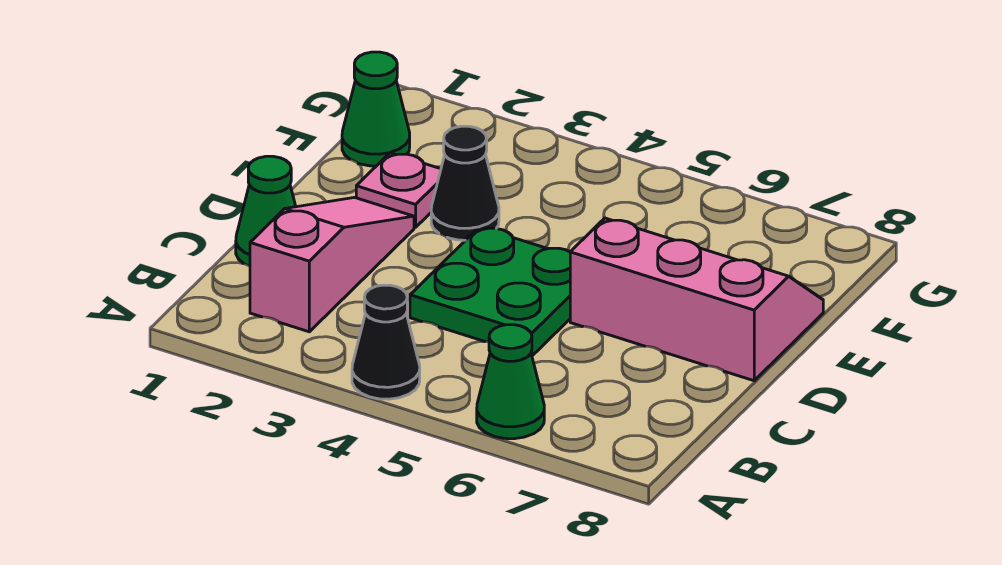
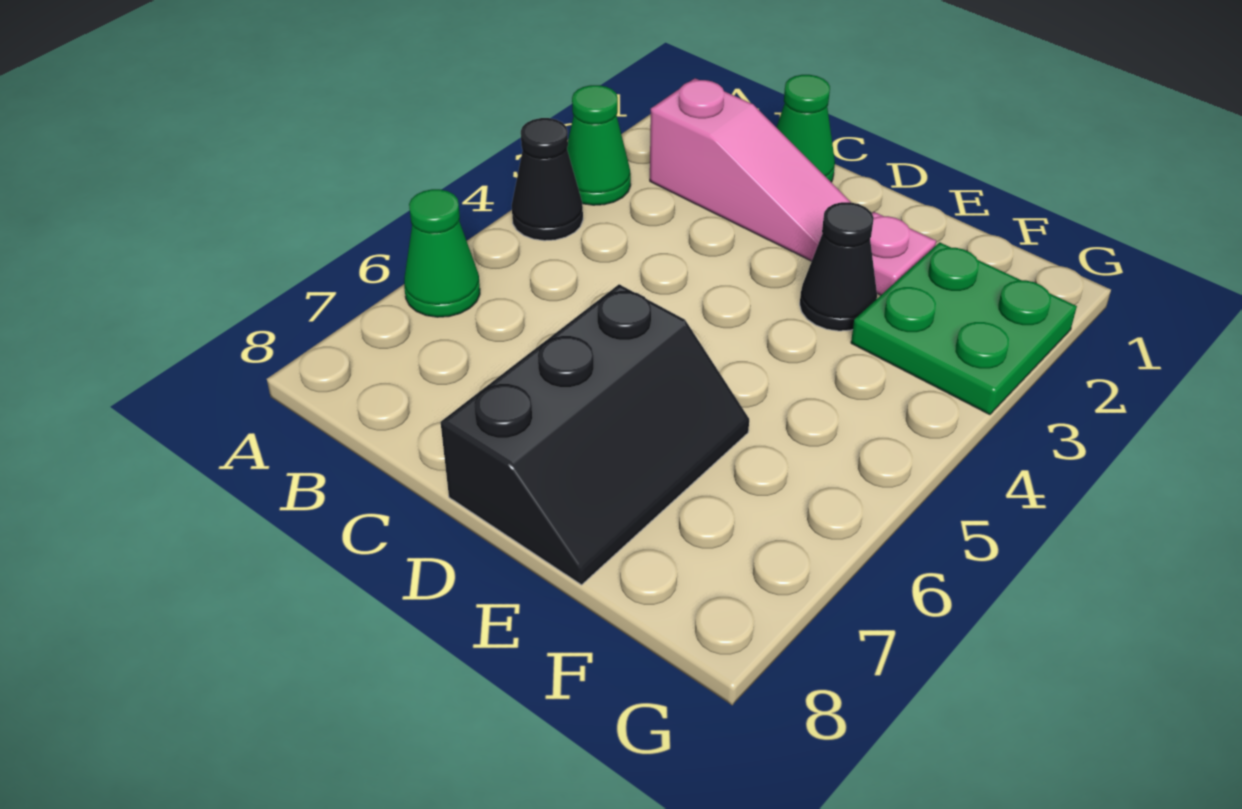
green 2x2 plate [410,227,570,356] -> green 2x2 plate moved to [851,242,1077,415]
pink 2x3 slope [570,218,823,381] -> black 2x3 slope [441,284,749,585]
green 1x1 cone [342,52,410,166] -> green 1x1 cone moved to [567,85,631,205]

